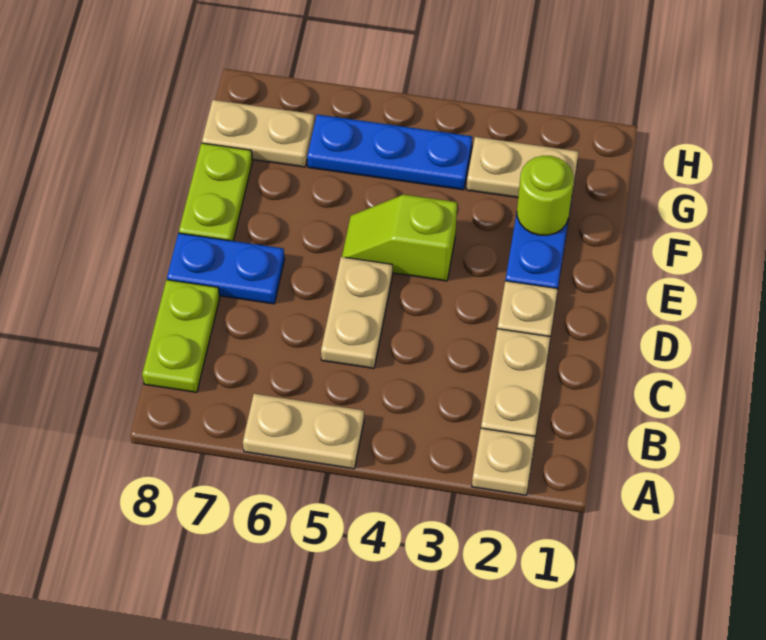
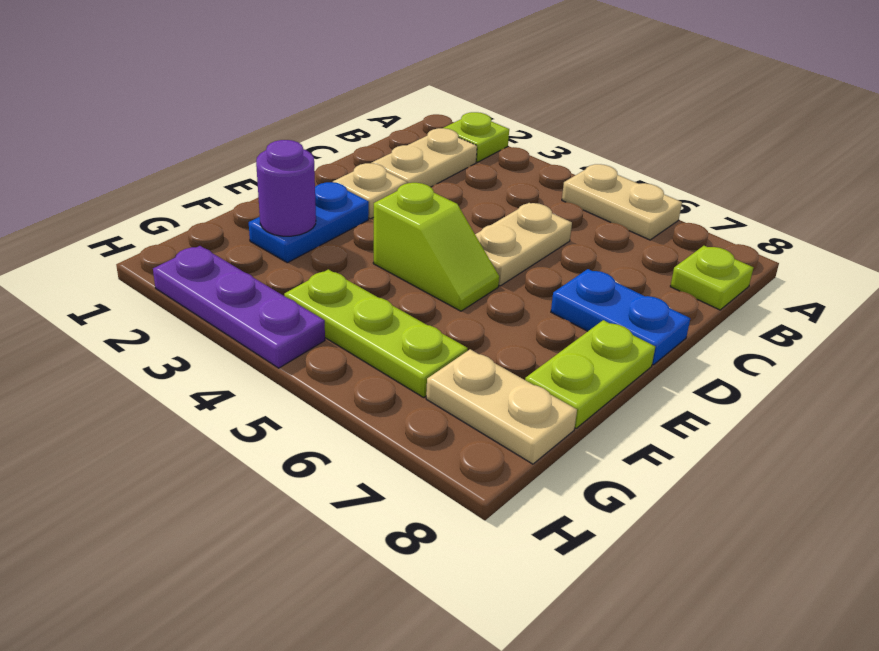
tan 1x1 plate [472,428,535,495] -> lime 1x1 plate [444,112,509,162]
lime 1x2 plate [142,280,220,392] -> lime 1x1 plate [670,246,753,310]
lime 1x1 round brick [517,156,574,235] -> purple 1x1 round brick [256,140,316,236]
tan 1x2 plate [467,137,579,198] -> none
blue 1x3 plate [307,114,472,190] -> lime 1x3 plate [284,269,468,397]
none -> purple 1x3 plate [153,246,325,368]

